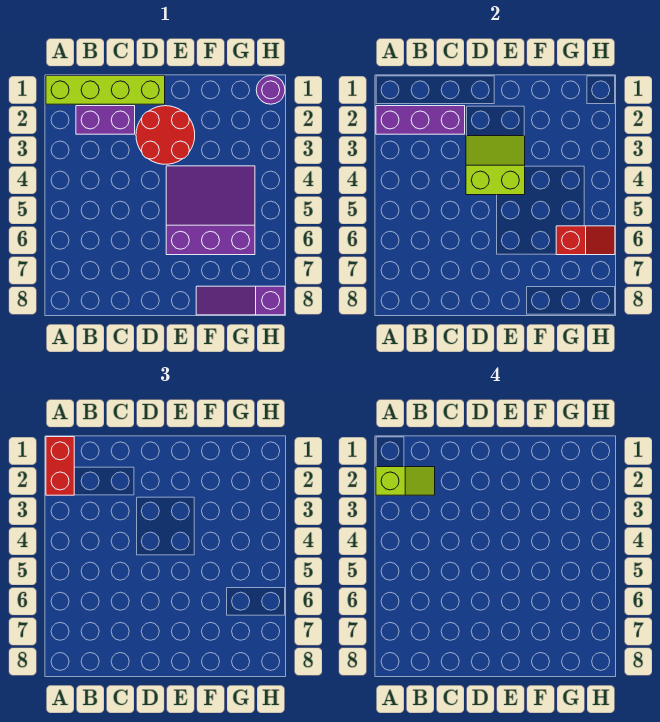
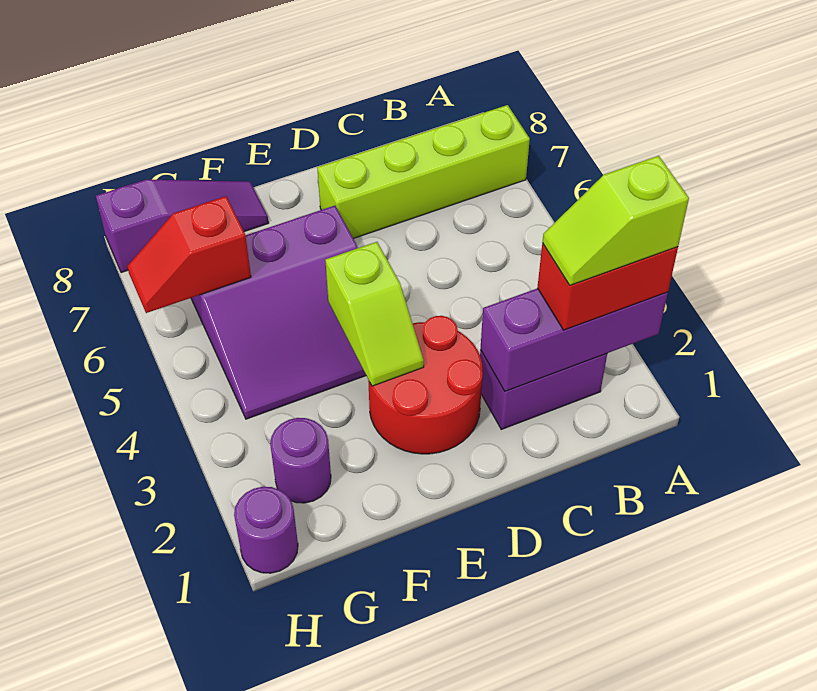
lime 1x4 brick [46,76,165,104] -> lime 1x4 brick moved to [317,105,530,239]
red 1x2 brick [46,437,74,495] -> red 1x2 brick turned to [537,243,678,330]
lime 2x2 slope [466,136,525,195] -> lime 1x2 slope [325,242,424,386]
none -> purple 1x1 round brick [270,418,331,503]

